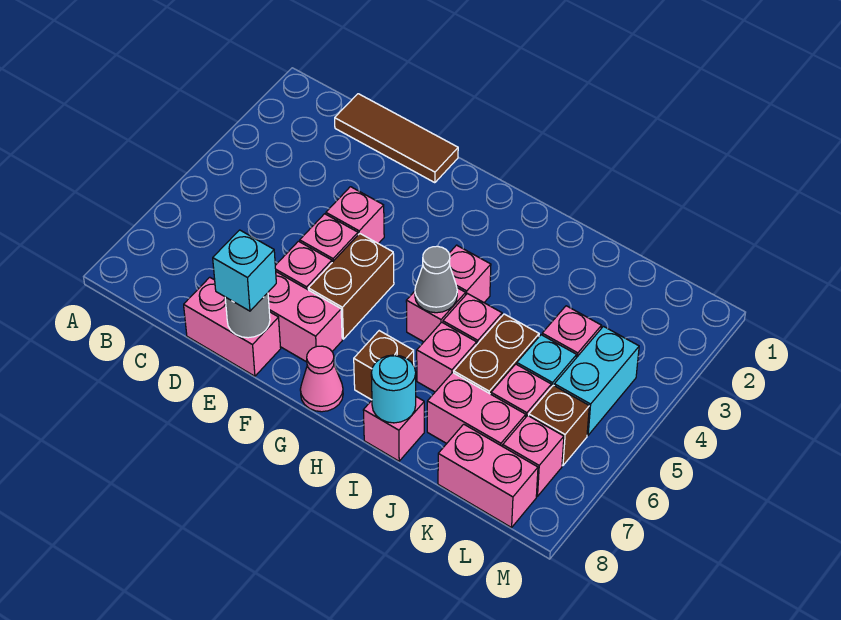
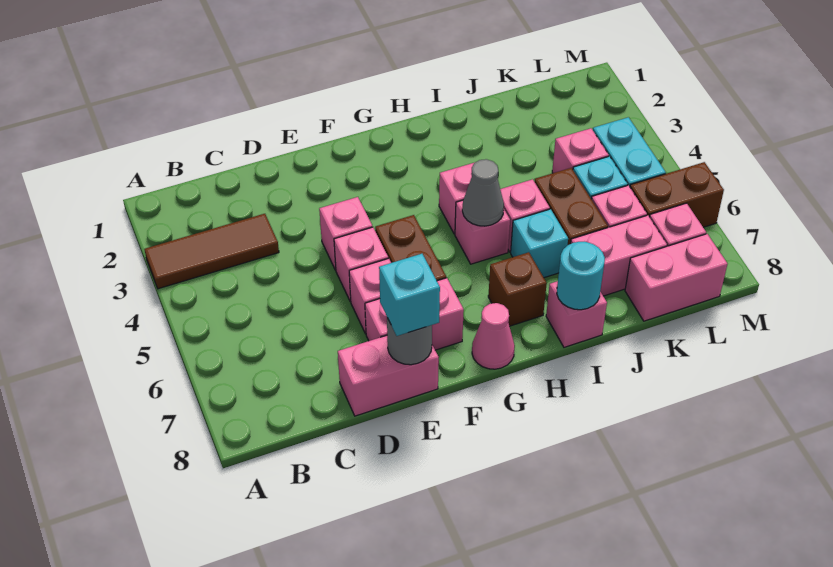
brown 1x3 tile [335,94,458,183] -> brown 1x3 tile moved to [144,214,279,289]
pink 1x1 brick [417,322,477,392] -> cyan 1x1 brick [511,209,568,278]
brown 1x1 brick [529,385,589,466] -> brown 1x2 brick [630,162,724,227]

